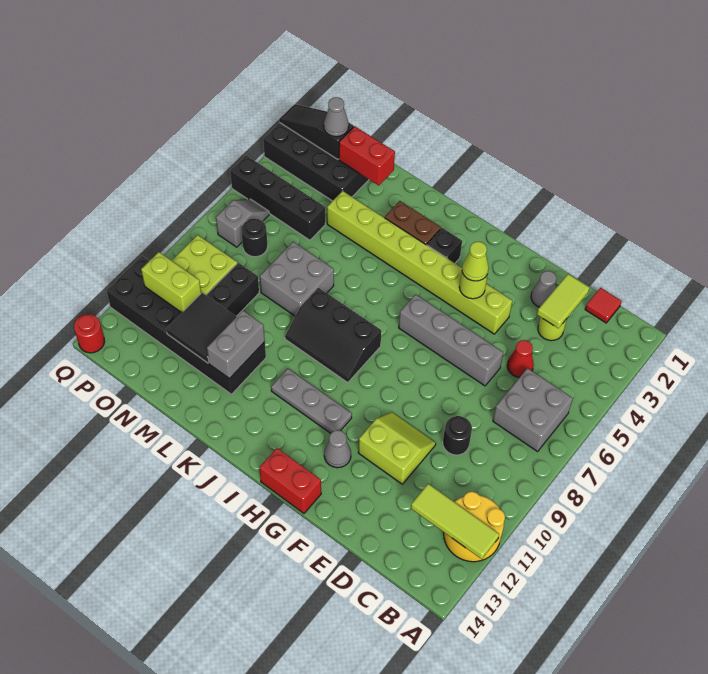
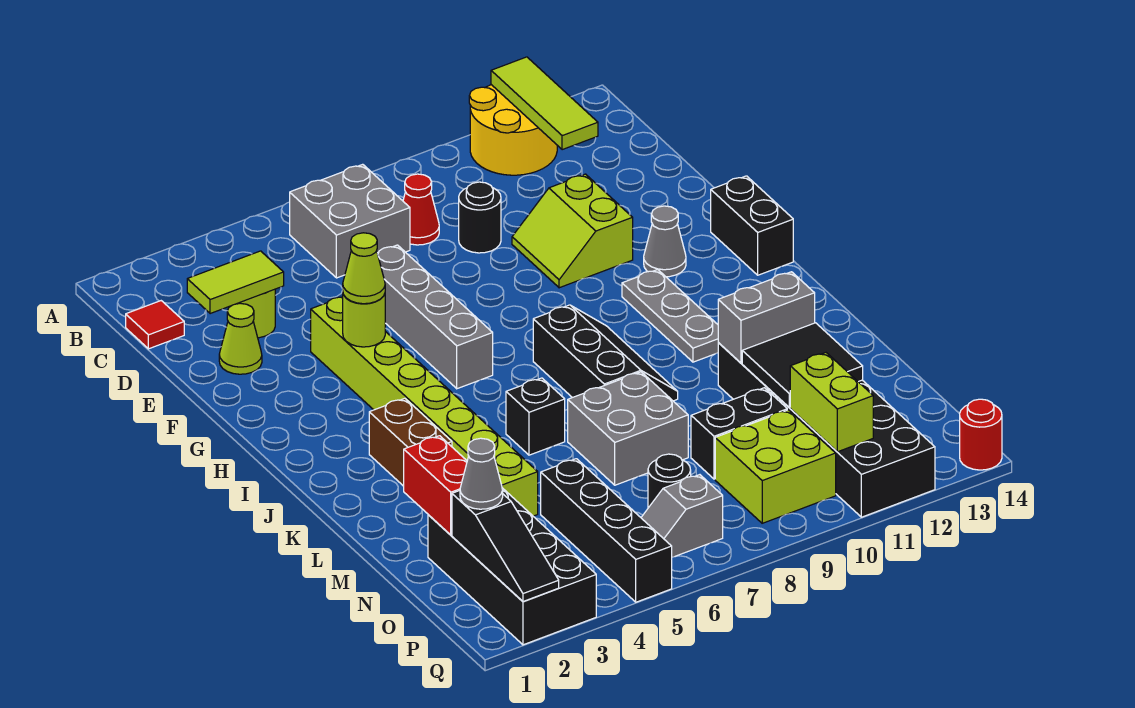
red 1x1 cone [507,340,534,377] -> red 1x1 cone moved to [403,174,439,245]
grey 1x1 cone [531,271,556,307] -> lime 1x1 cone [219,303,262,374]
red 1x2 brick [259,448,321,513] -> black 1x2 brick [711,176,793,275]
black 1x1 brick [427,228,462,263] -> black 1x1 brick moved to [506,378,565,455]

